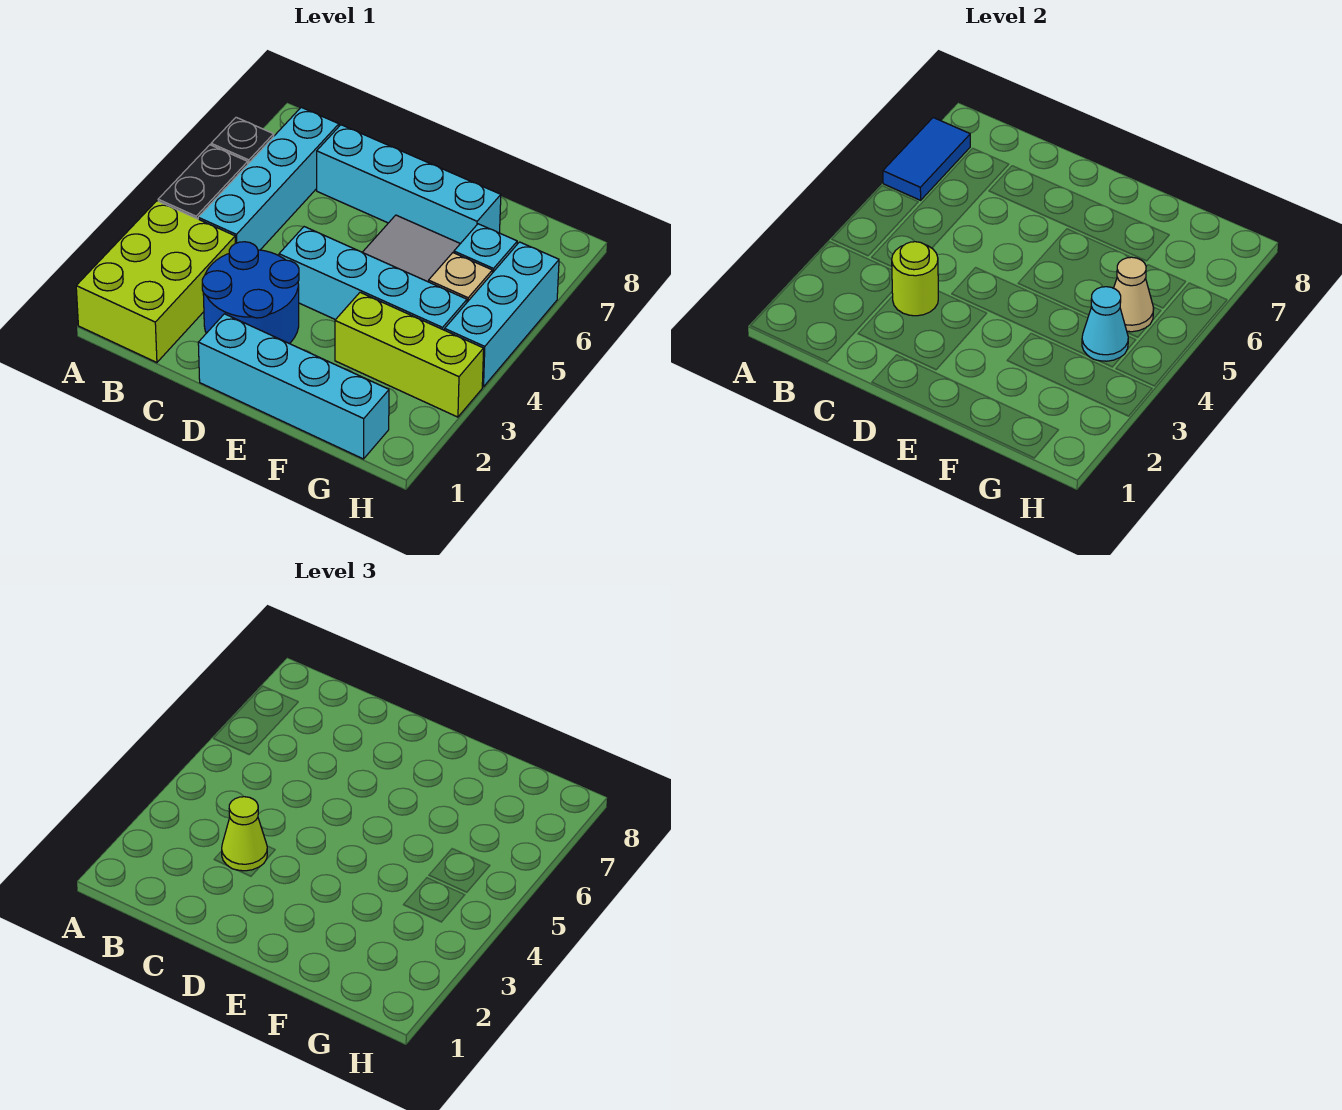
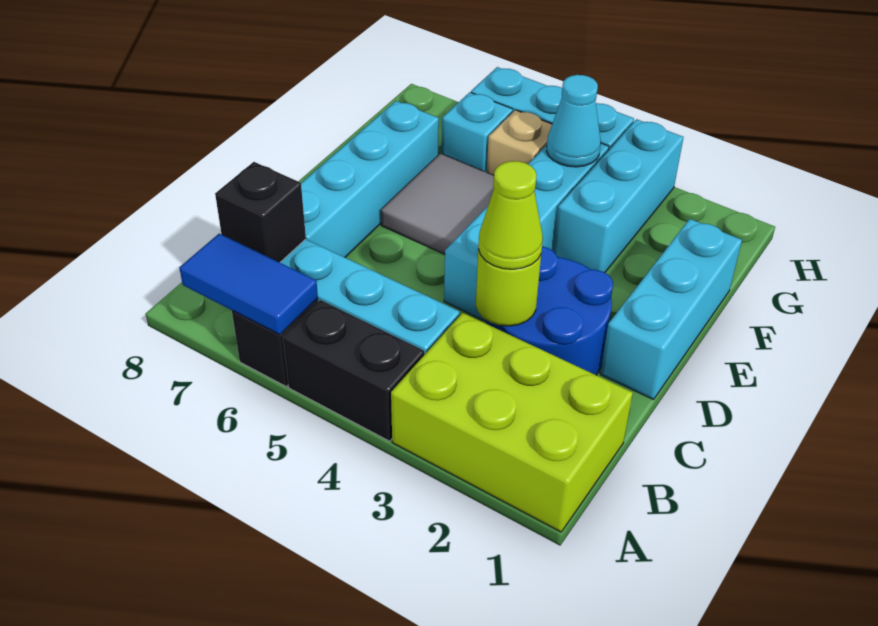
none -> black 1x1 brick [215,162,306,263]
cyan 1x4 brick [198,314,389,459] -> cyan 1x3 brick [600,219,742,400]
lime 1x3 brick [335,292,484,417] -> cyan 1x3 brick [553,119,684,273]
tan 1x1 cone [1114,257,1154,332] -> none

